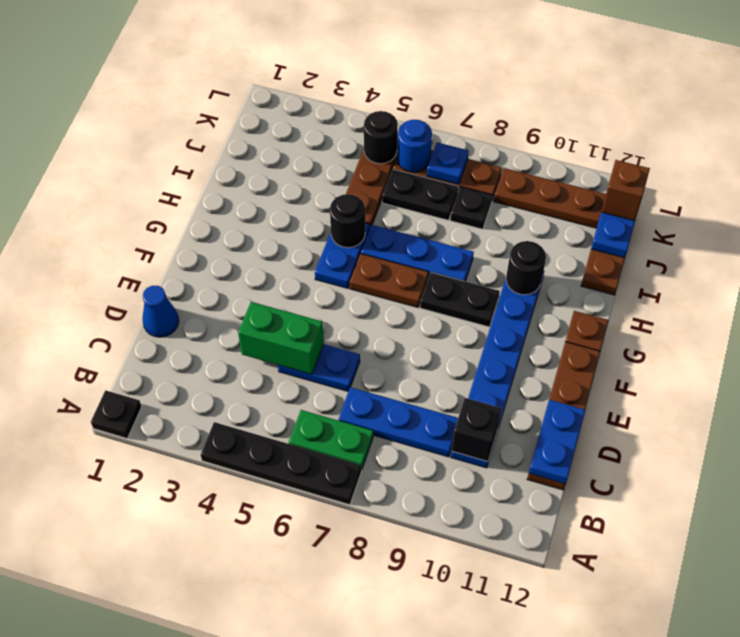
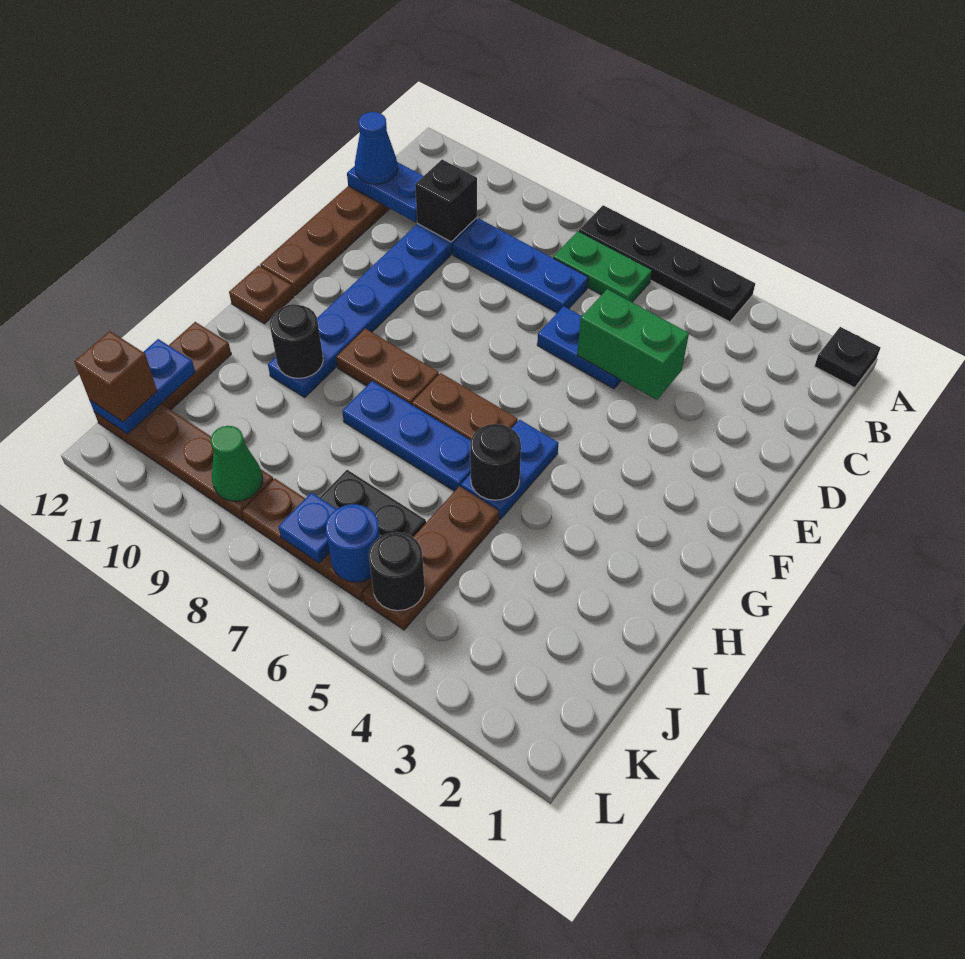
blue 1x2 plate [529,400,585,484] -> blue 1x2 plate turned to [347,162,423,222]
blue 1x1 cone [142,286,179,337] -> blue 1x1 cone moved to [355,112,398,184]
black 1x2 plate [420,272,500,327] -> brown 1x2 plate [336,329,439,405]
black 1x1 plate [450,187,493,229] -> none
none -> green 1x1 cone [211,426,262,501]

